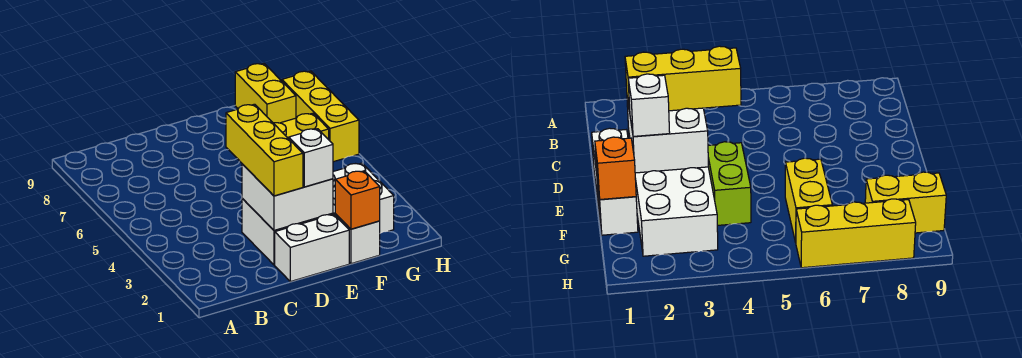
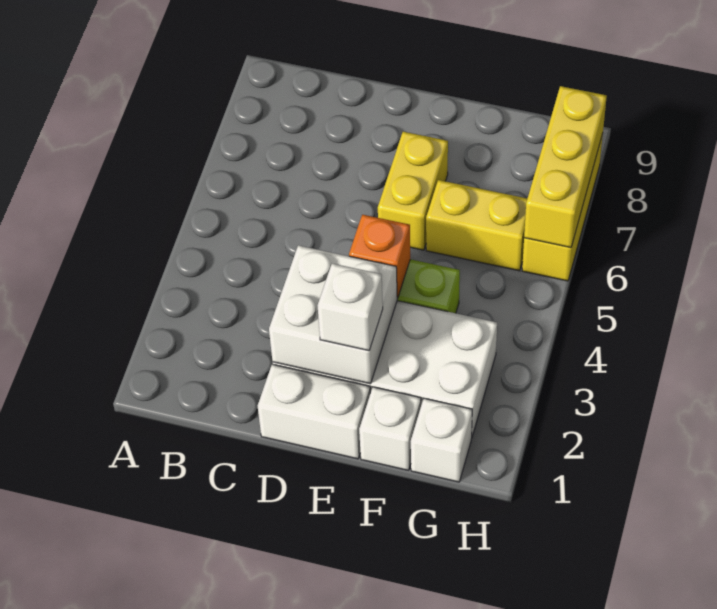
yellow 1x3 brick [226,104,303,196] -> yellow 1x3 brick moved to [524,86,607,248]
orange 1x1 brick [335,171,380,229] -> orange 1x1 brick moved to [349,215,410,298]
none -> white 1x1 brick [411,398,472,482]
yellow 1x2 brick [235,63,296,123] -> yellow 1x2 brick moved to [378,132,448,250]

